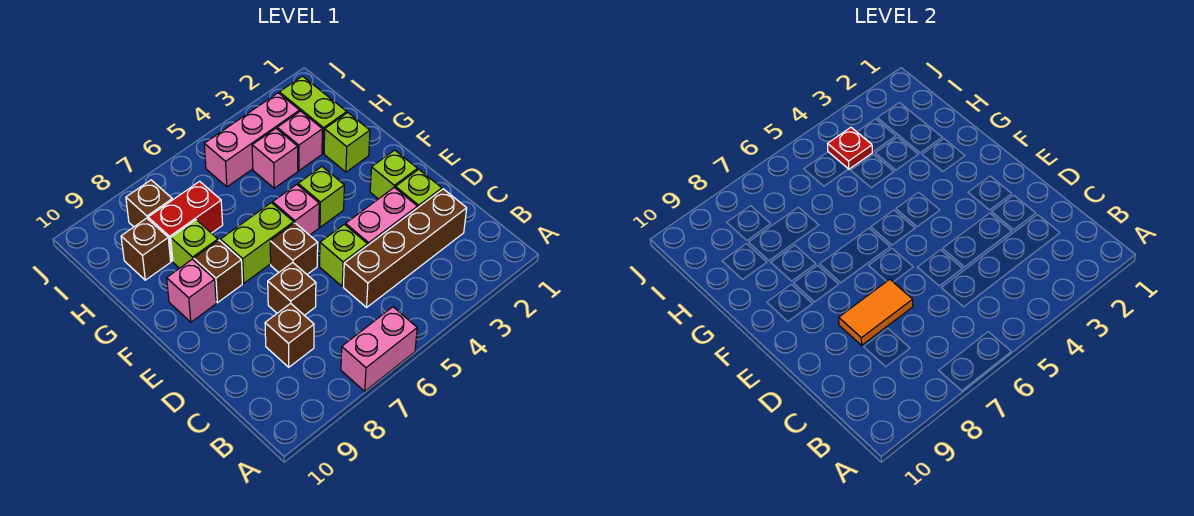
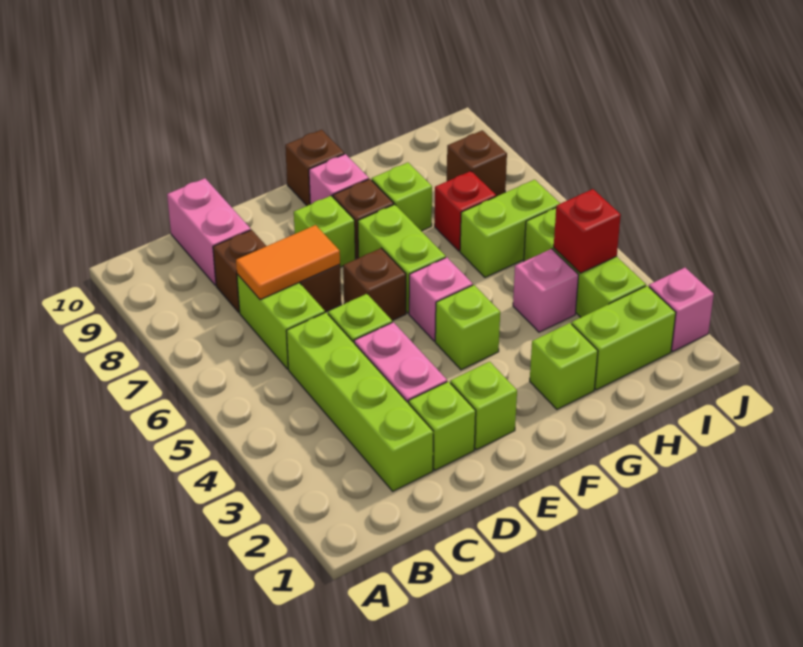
pink 1x2 brick [341,307,417,391] -> pink 1x2 brick moved to [167,178,251,285]
brown 1x4 brick [344,189,467,307] -> lime 1x4 brick [286,312,433,491]
none -> lime 1x2 brick [237,274,325,369]
orange 1x2 tile [839,279,913,345] -> orange 1x2 tile turned to [236,225,340,300]
none -> lime 1x1 brick [294,196,355,267]
pink 1x1 brick [277,111,322,171] -> pink 1x1 brick moved to [649,268,714,351]
none -> lime 1x2 brick [460,180,560,277]
red 1x2 brick [148,181,223,261] -> red 1x1 brick [435,171,496,251]
brown 1x1 brick [121,218,171,280] -> brown 1x1 brick moved to [285,130,344,206]
pink 1x3 brick [204,93,300,187] -> lime 1x3 brick [524,208,646,317]
red 1x1 plate [828,127,872,169] -> red 1x1 brick [554,189,621,273]

